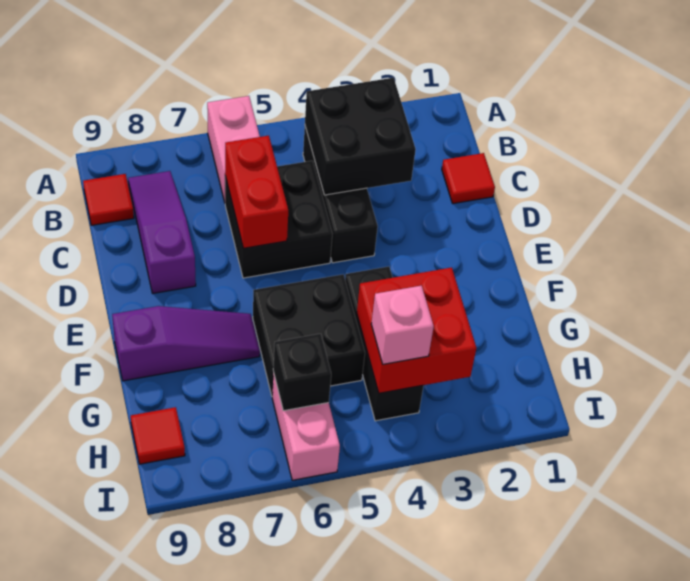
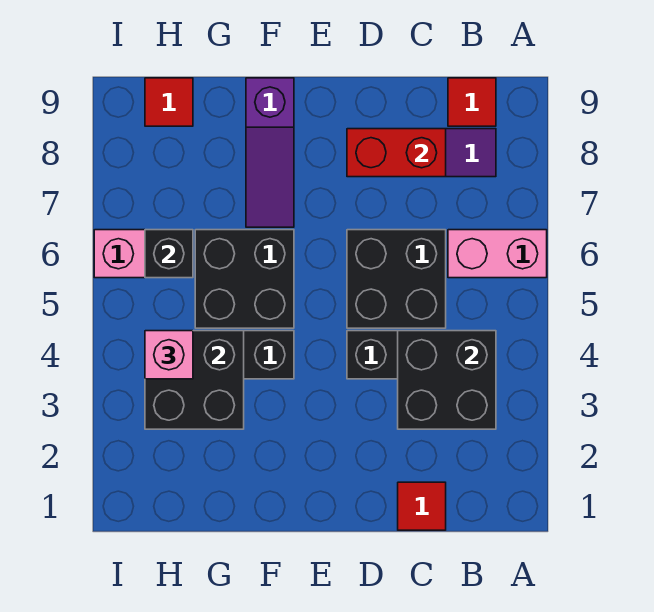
red 1x2 brick [225,136,288,248] -> red 1x2 brick moved to [347,129,446,177]
red 2x2 brick [357,268,477,393] -> black 2x2 brick [145,331,244,429]

